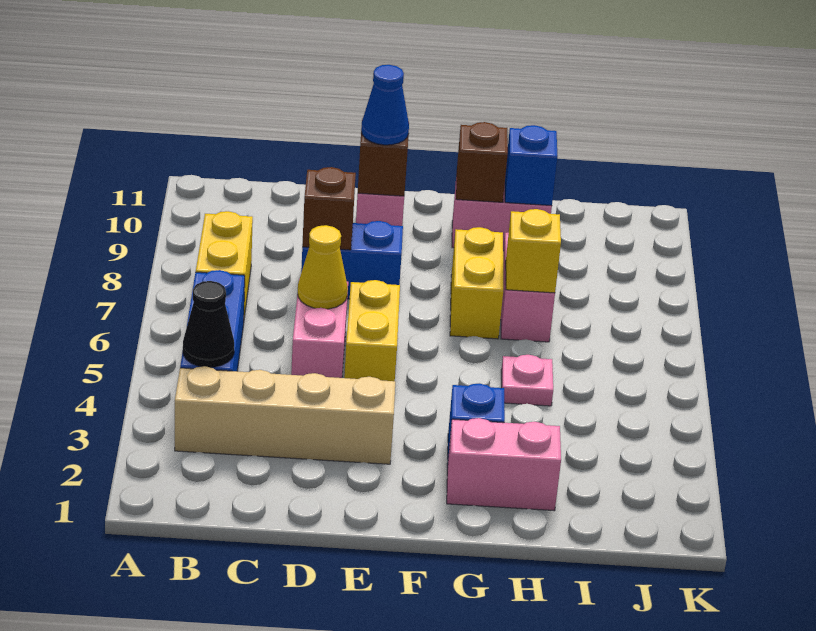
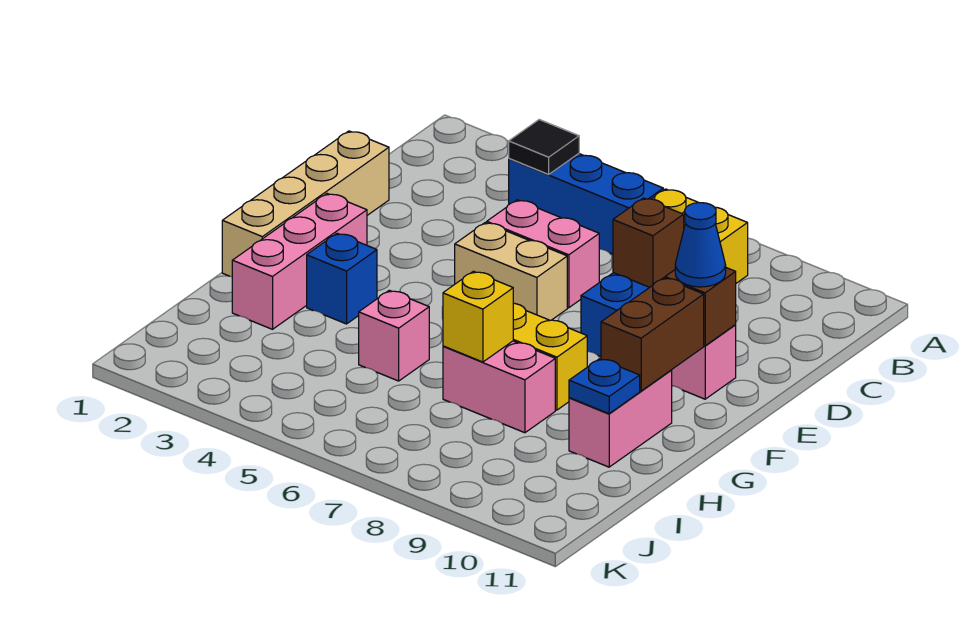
tan 1x4 brick [175,366,395,464] -> tan 1x4 brick moved to [222,131,389,277]
black 1x1 cone [183,281,234,367] -> black 1x1 tile [509,120,579,174]
yellow 1x1 cone [298,225,348,309] -> none
yellow 1x2 brick [344,280,400,381] -> tan 1x2 brick [455,223,567,320]
pink 1x2 brick [447,418,561,511] -> pink 1x3 brick [232,194,367,329]
brown 1x1 brick [456,122,508,202] -> brown 1x2 brick [601,278,704,391]
pink 1x1 plate [501,355,553,406] -> pink 1x1 brick [359,290,429,381]
blue 1x1 brick [505,125,558,206] -> blue 1x1 plate [569,359,640,414]

